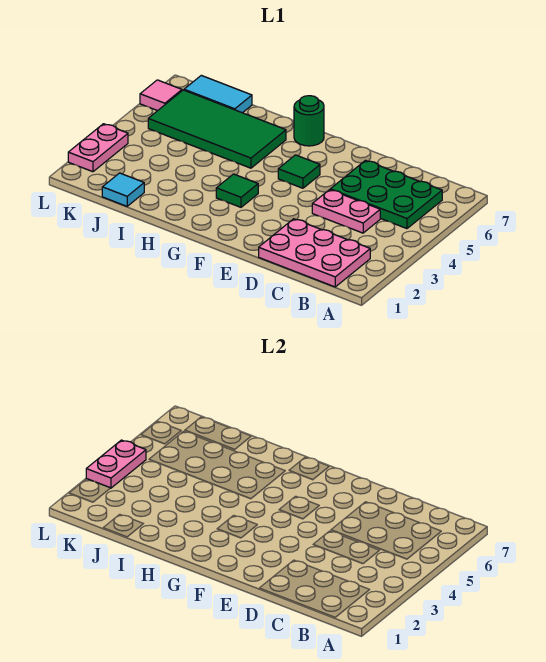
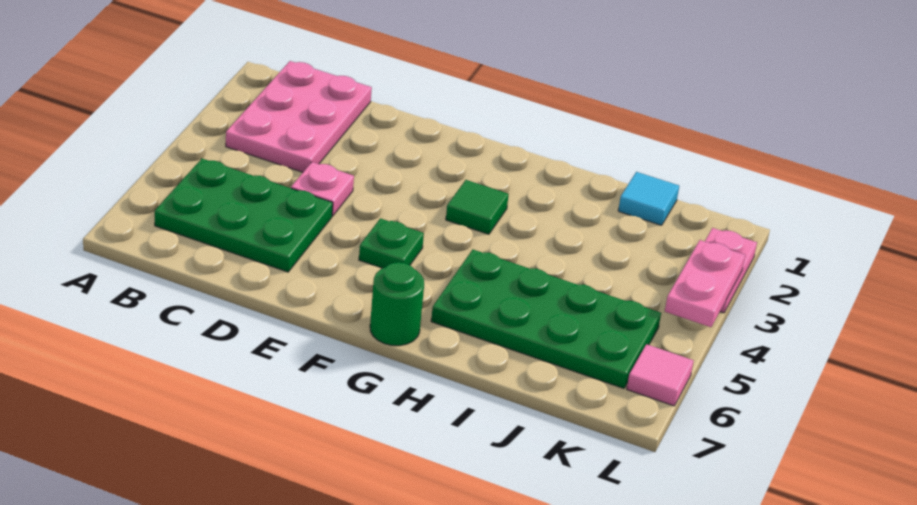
pink 2x3 plate [259,219,370,287] -> pink 2x3 plate turned to [226,61,372,172]
pink 1x2 plate [312,190,380,233] -> pink 1x1 plate [291,162,354,216]
green 1x1 tile [278,155,320,188] -> green 1x1 plate [359,218,424,268]
green 2x4 tile [148,90,286,168] -> green 2x4 plate [431,250,661,388]
cyan 1x2 tile [184,75,252,113] -> none

